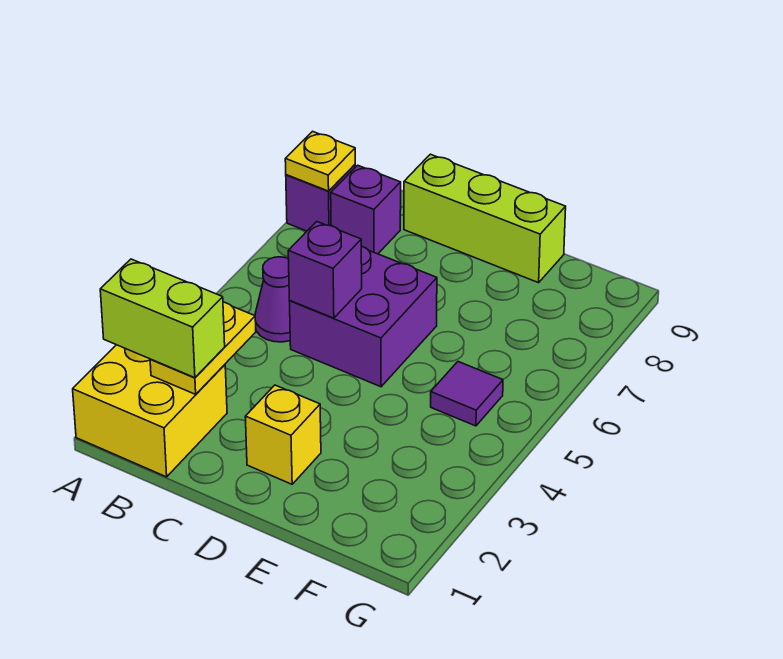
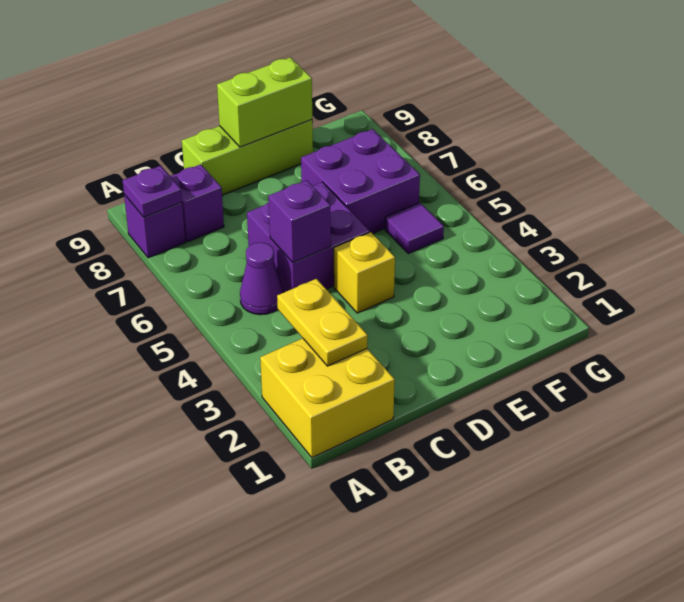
lime 1x2 brick [100,259,225,378] -> lime 1x2 brick moved to [217,57,312,147]
yellow 1x1 plate [285,131,355,191] -> purple 1x1 plate [123,166,182,217]
yellow 1x1 brick [245,385,321,484] -> yellow 1x1 brick moved to [334,232,395,313]
none -> purple 2x2 brick [301,129,420,234]

